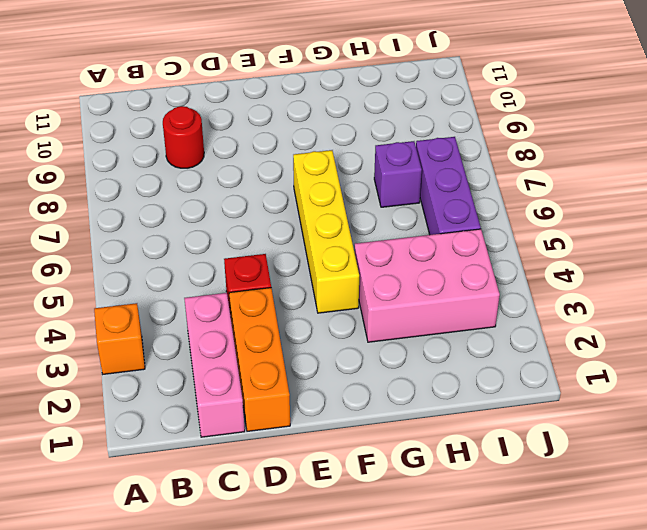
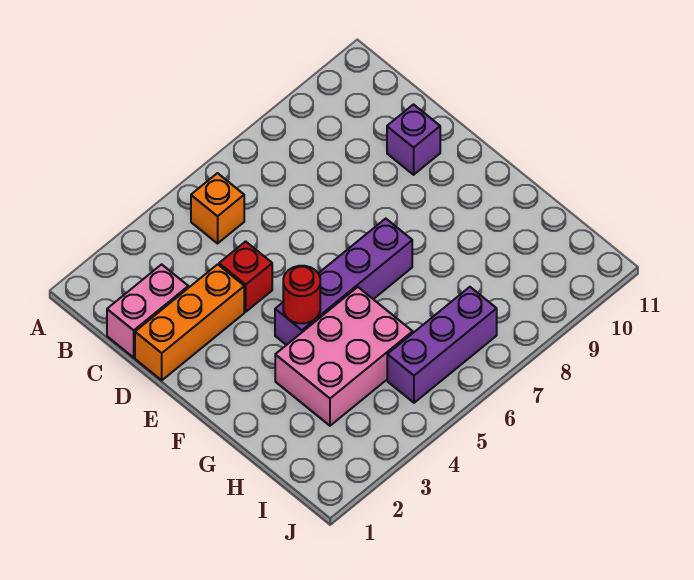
orange 1x1 brick [94,303,145,374] -> orange 1x1 brick moved to [191,173,244,243]
pink 1x3 brick [184,293,245,437] -> pink 1x2 brick [107,264,188,358]
red 1x1 round brick [163,106,204,168] -> red 1x1 round brick moved to [283,266,320,323]
yellow 1x4 brick [293,150,359,313] -> purple 1x4 brick [275,219,412,345]
pink 2x3 brick [354,229,500,342] -> pink 2x3 brick turned to [275,287,413,426]
purple 1x1 brick [374,141,422,207] -> purple 1x1 brick moved to [387,105,440,175]

